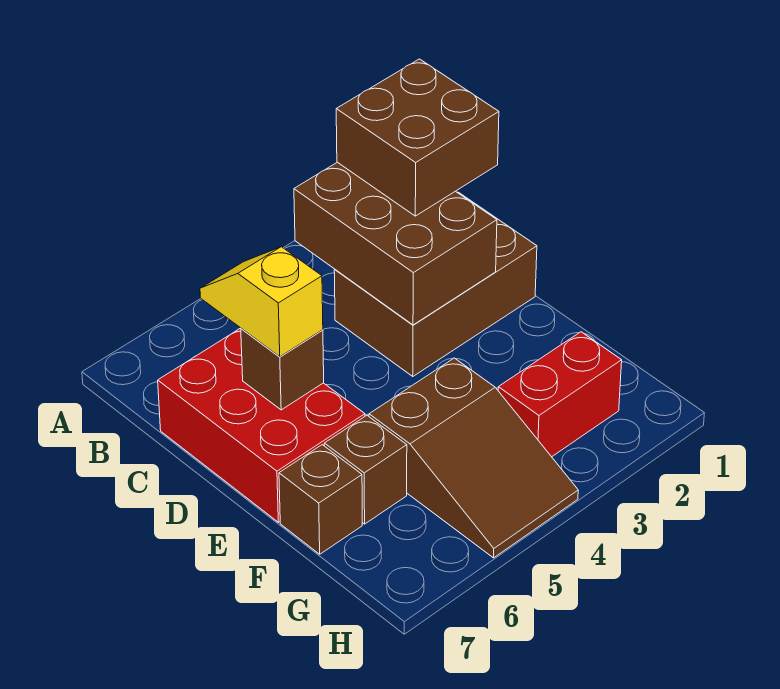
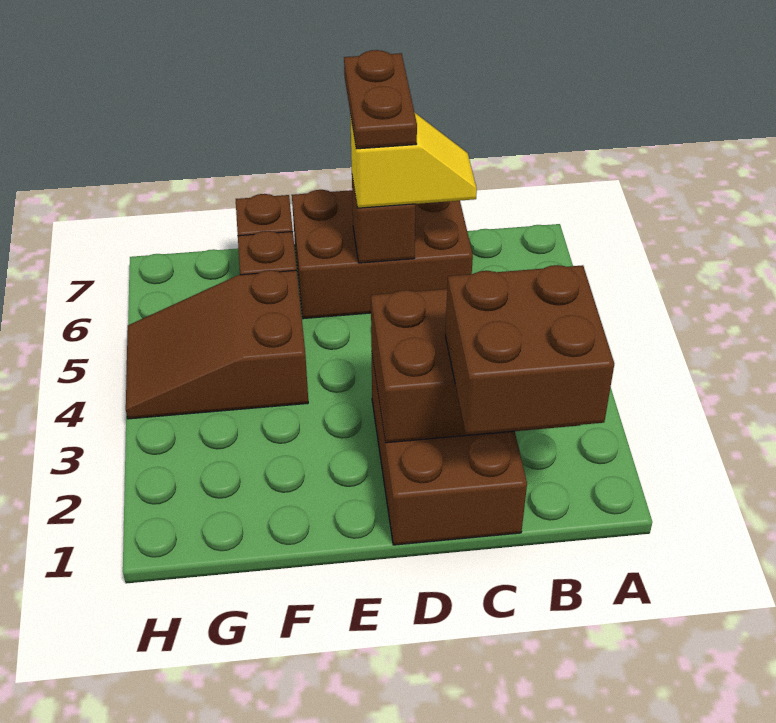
red 2x3 brick [158,328,365,522] -> brown 2x3 brick [292,190,473,319]
none -> brown 1x2 plate [344,50,417,149]
red 1x2 brick [498,332,622,457] -> none

